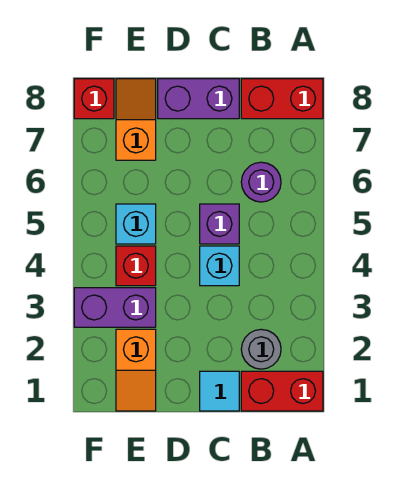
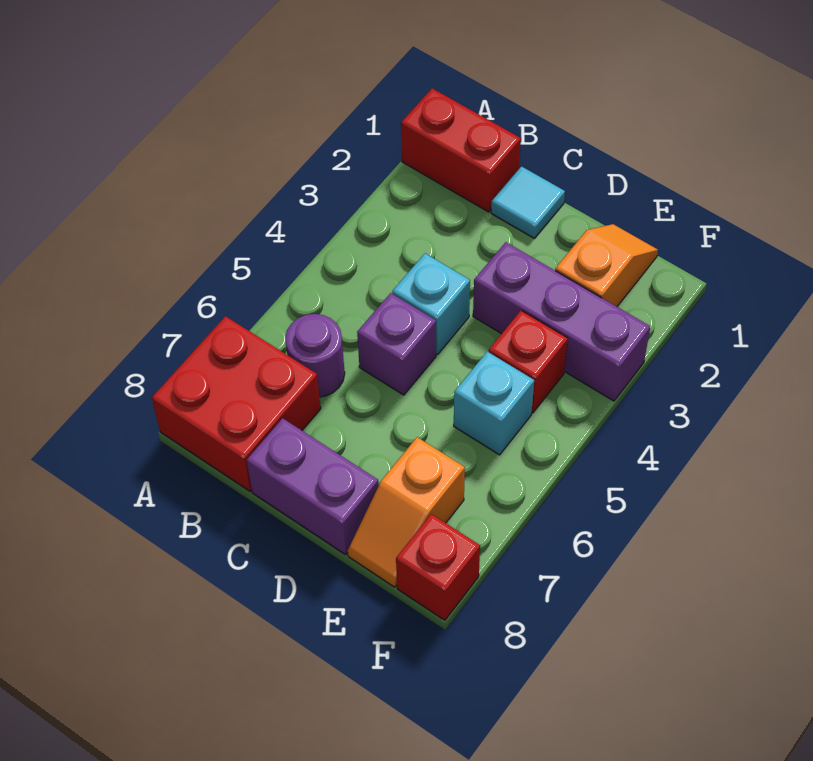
red 1x2 brick [241,79,323,119] -> red 2x2 brick [152,316,321,491]
grey 1x1 round brick [241,329,281,369] -> none
purple 1x2 brick [74,288,156,327] -> purple 1x3 brick [473,242,650,401]

